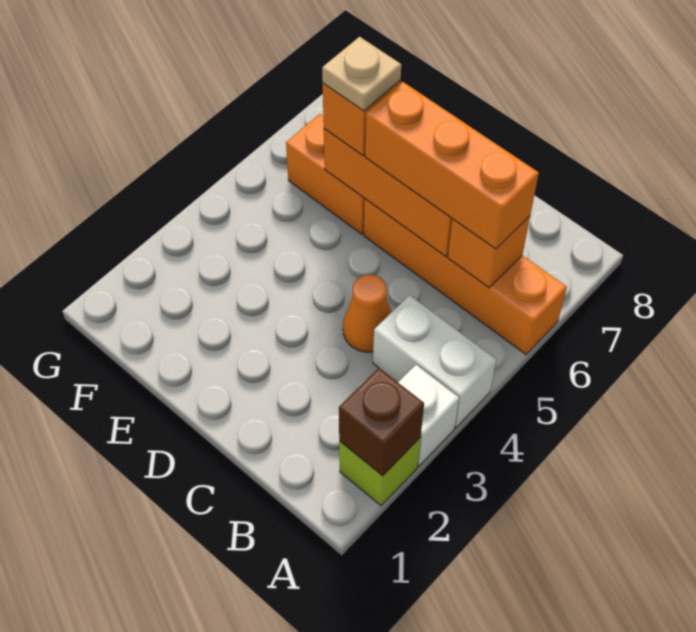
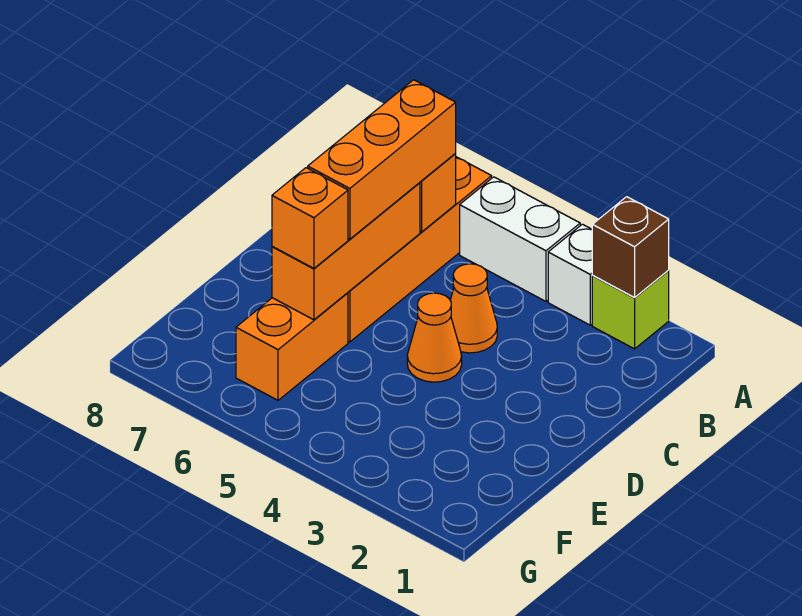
white 1x2 brick [373,295,496,427] -> white 1x2 brick turned to [460,177,580,301]
none -> orange 1x1 cone [407,293,462,382]
tan 1x1 plate [322,37,401,111] -> none

